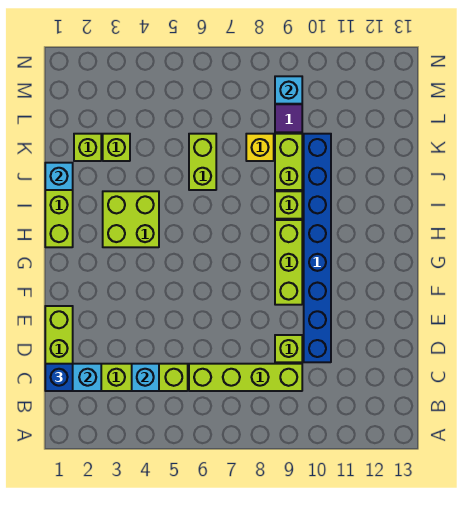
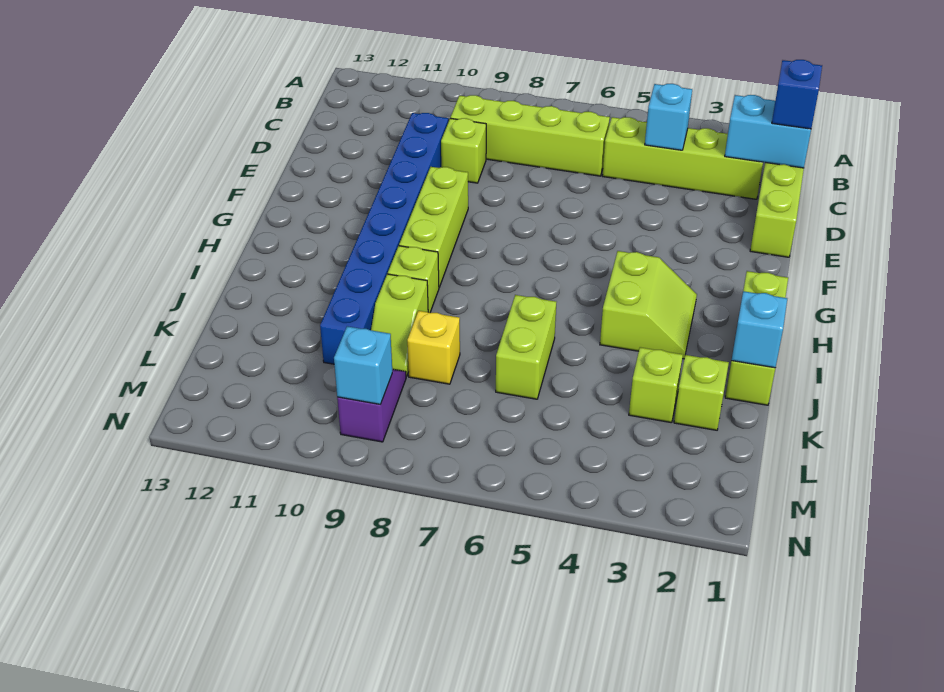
lime 2x2 brick [103,191,159,247] -> lime 2x2 slope [600,251,697,359]
lime 1x2 brick [275,134,302,190] -> lime 1x2 slope [371,274,428,377]

